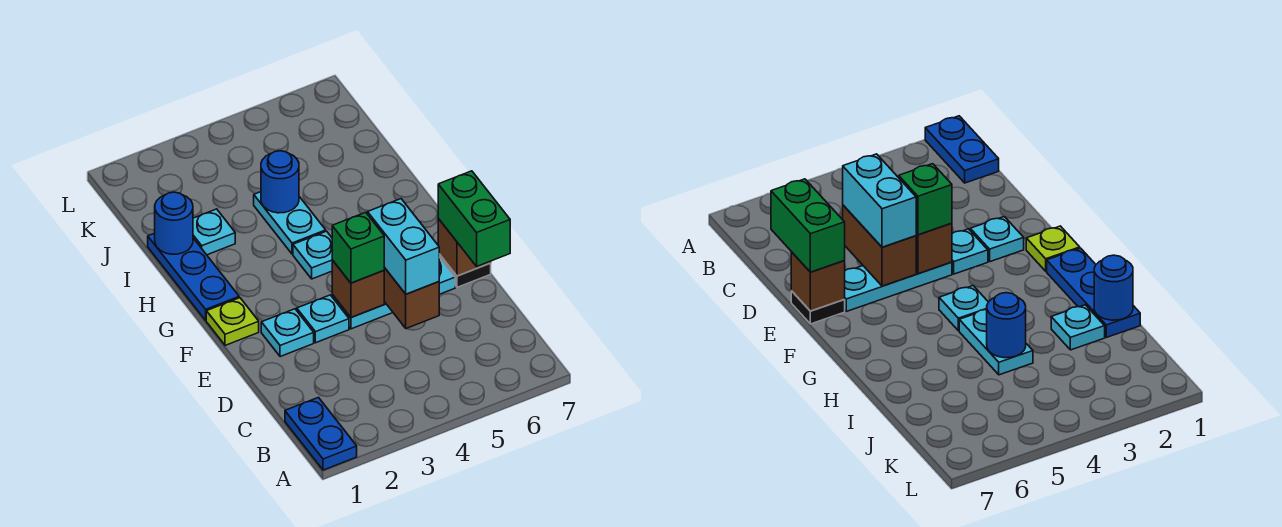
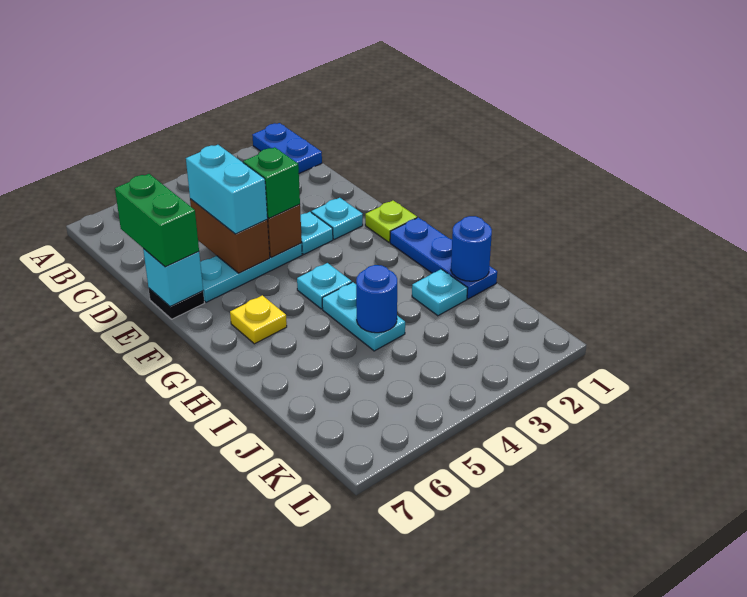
brown 1x1 brick [438,219,491,276] -> cyan 1x1 brick [143,249,203,306]
none -> yellow 1x1 plate [230,295,287,344]

